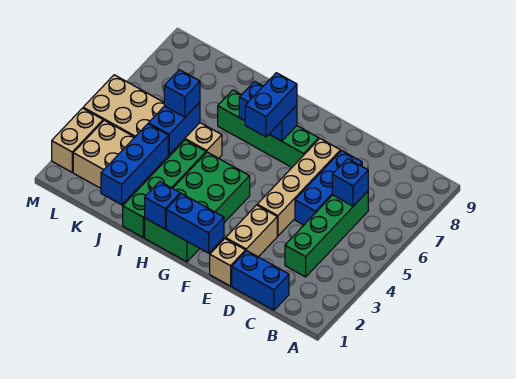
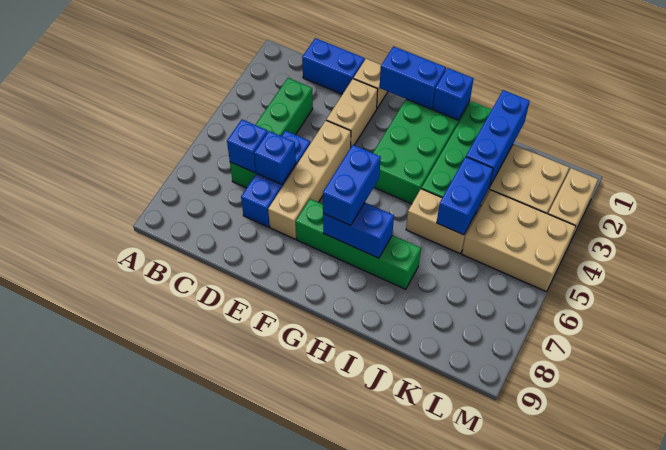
blue 1x1 brick [164,70,200,117] -> blue 1x1 brick moved to [254,131,296,185]

